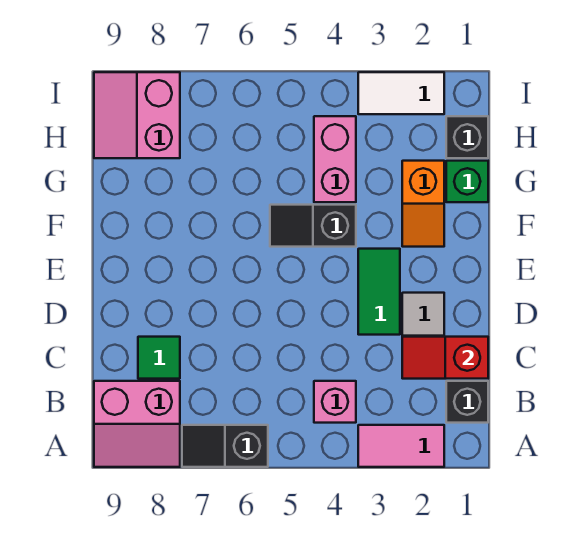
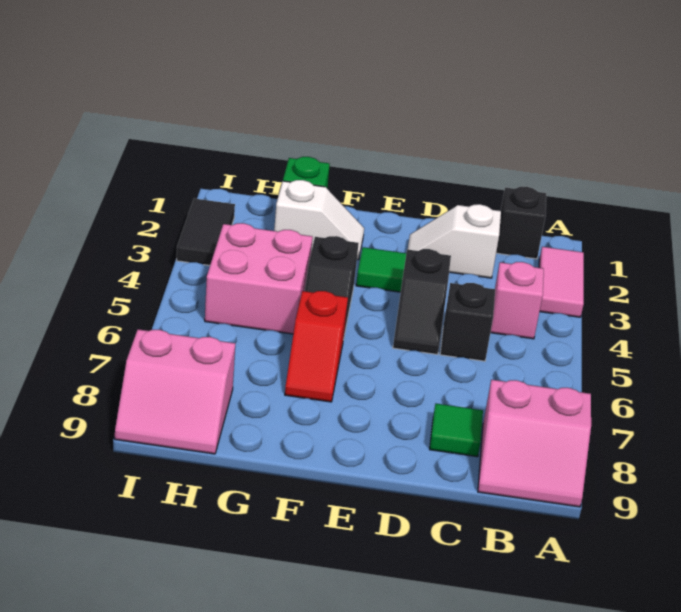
black 1x2 slope [182,425,268,467] -> black 1x2 slope moved to [393,249,451,355]
pink 2x2 slope [94,381,180,467] -> pink 2x2 slope turned to [478,380,591,507]
red 1x2 slope [402,337,488,379] -> red 1x2 slope moved to [285,291,348,402]
orange 1x2 slope [402,161,444,247] -> white 1x2 slope [274,180,364,260]
pink 1x2 brick [314,116,356,202] -> pink 2x2 brick [205,223,313,334]
black 1x1 brick [446,116,488,158] -> black 1x1 brick moved to [440,283,495,361]
white 1x2 tile [358,72,444,114] -> black 1x2 tile [177,198,235,265]

